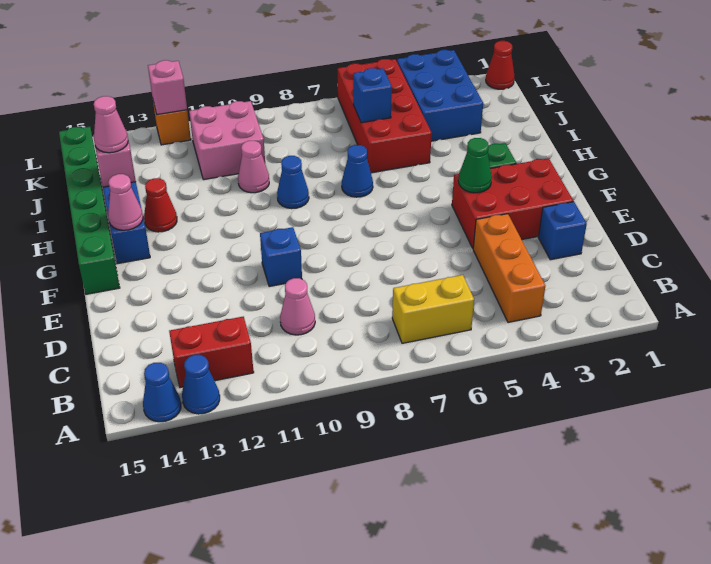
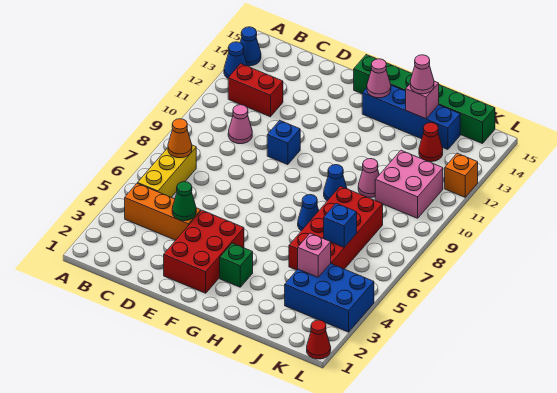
yellow 1x2 brick [392,275,474,343] -> yellow 1x3 brick [138,145,196,197]
none -> orange 1x1 cone [168,119,192,158]
red 1x2 brick [169,317,254,388] -> red 1x2 brick turned to [228,64,283,117]
blue 1x1 brick [538,202,587,260] -> none
green 1x1 cone [458,138,492,193] -> green 1x1 cone moved to [172,182,196,221]
red 1x1 cone [144,178,177,232] -> red 1x1 cone moved to [419,123,443,162]
red 2x4 brick [338,59,432,173] -> red 2x4 brick turned to [289,186,383,270]
pink 1x1 brick [148,60,187,115] -> pink 1x1 brick moved to [298,233,331,277]

